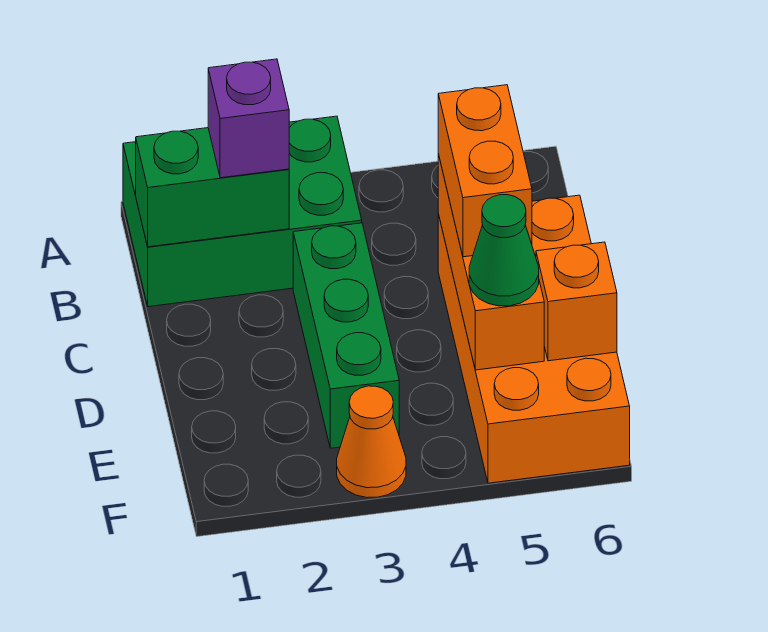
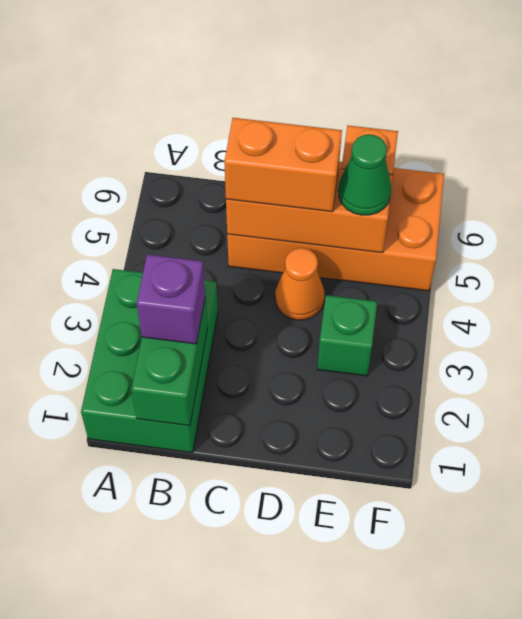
green 1x3 brick [293,223,399,448] -> green 1x1 brick [317,295,377,376]
orange 1x1 cone [337,386,406,498] -> orange 1x1 cone moved to [275,248,325,320]

